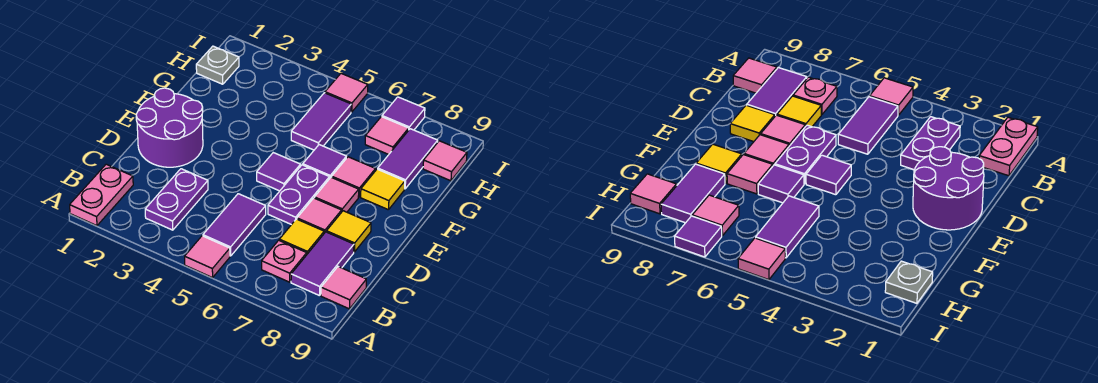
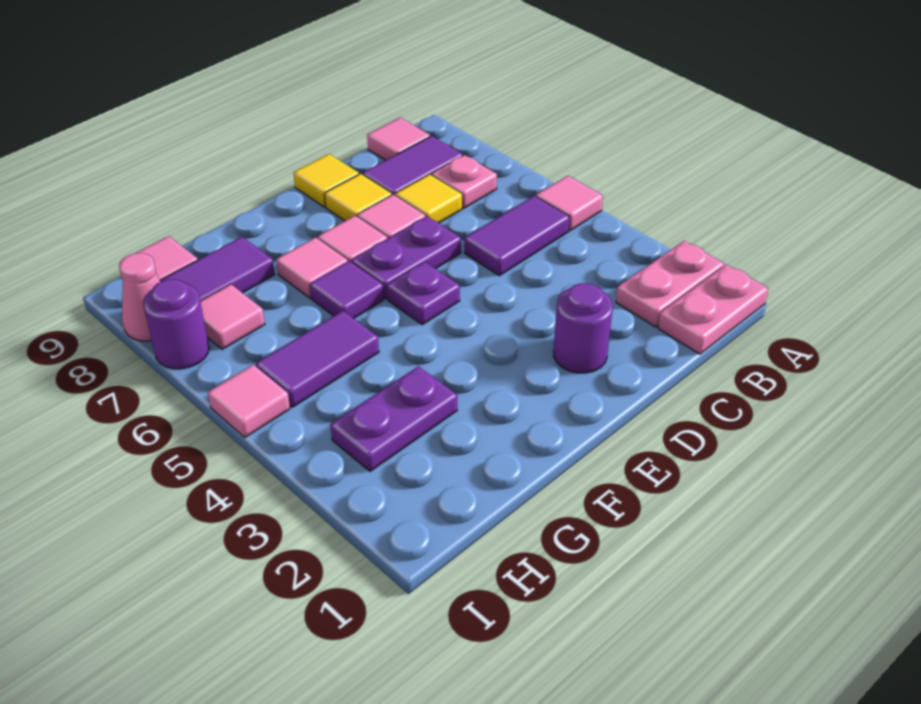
none -> pink 1x2 plate [616,241,724,327]
purple 1x2 plate [145,169,208,230] -> purple 1x2 plate moved to [330,366,457,471]
purple 2x2 round brick [136,88,203,167] -> purple 1x1 round brick [553,283,613,373]
purple 1x1 tile [257,153,301,191] -> purple 1x1 plate [387,262,460,325]
yellow 1x1 tile [361,169,405,210] -> yellow 1x1 tile moved to [293,154,359,207]
grey 1x1 plate [196,46,239,84] -> none
purple 1x1 tile [382,97,425,130] -> purple 1x1 round brick [143,279,209,369]
none -> pink 1x1 cone [119,253,160,341]

